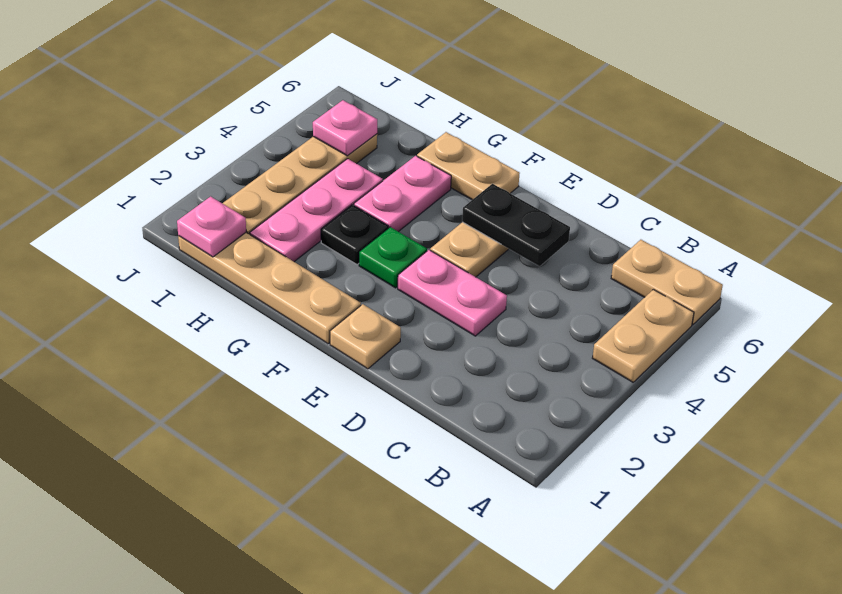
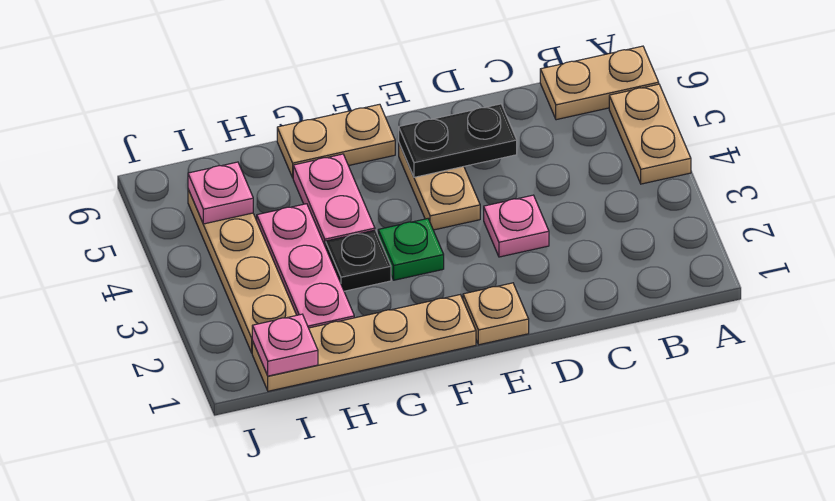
pink 1x2 plate [398,250,507,336] -> pink 1x1 plate [484,195,549,257]

